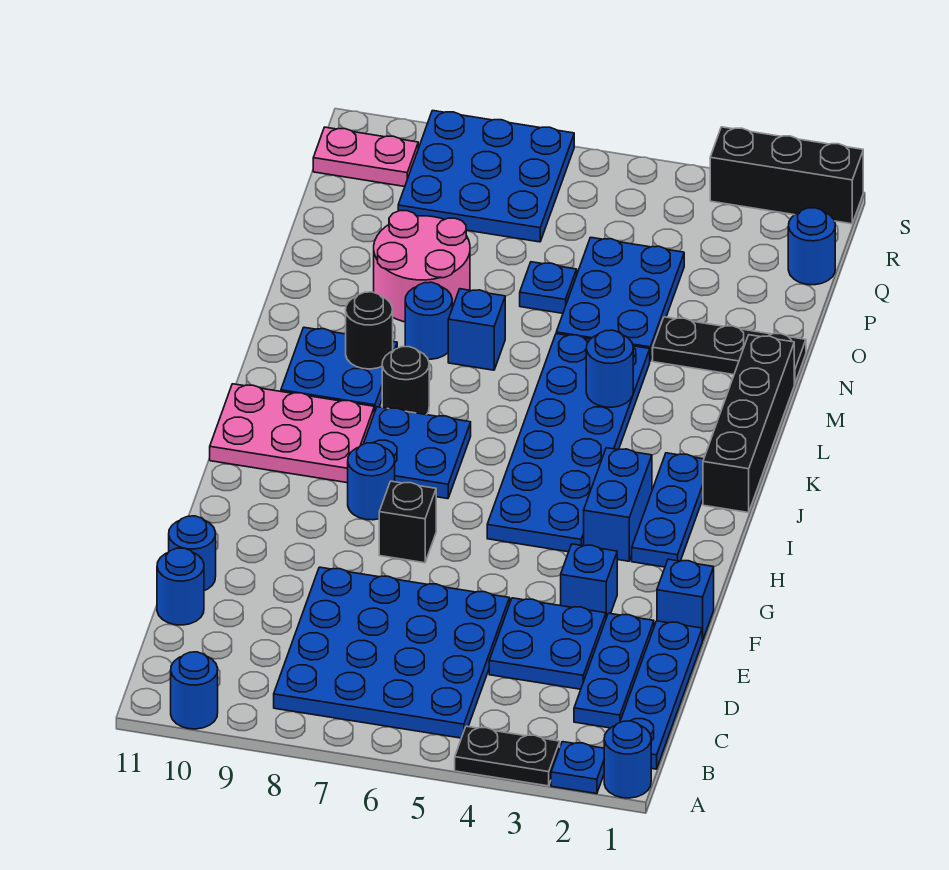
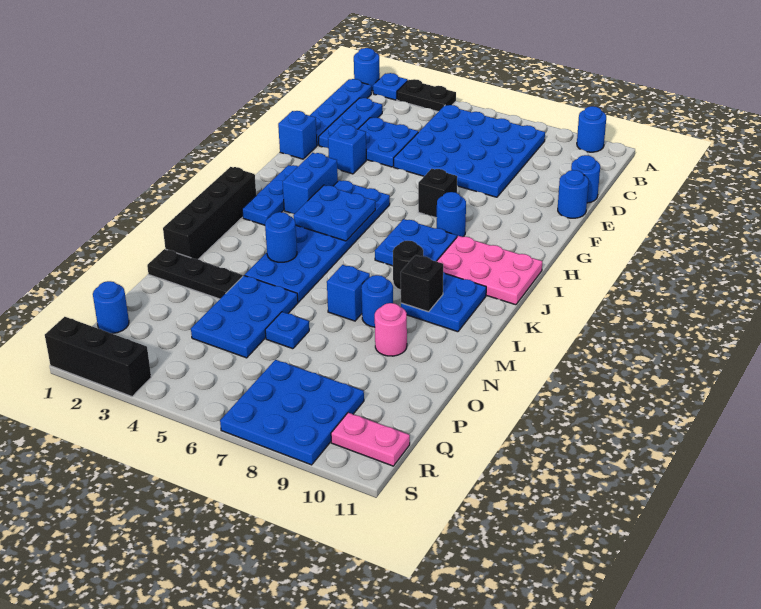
none -> blue 2x2 plate [293,185,375,241]
black 1x1 round brick [346,292,393,369] -> black 1x1 brick [401,255,443,312]
pink 2x2 round brick [374,211,470,322] -> pink 1x1 round brick [375,303,407,356]

